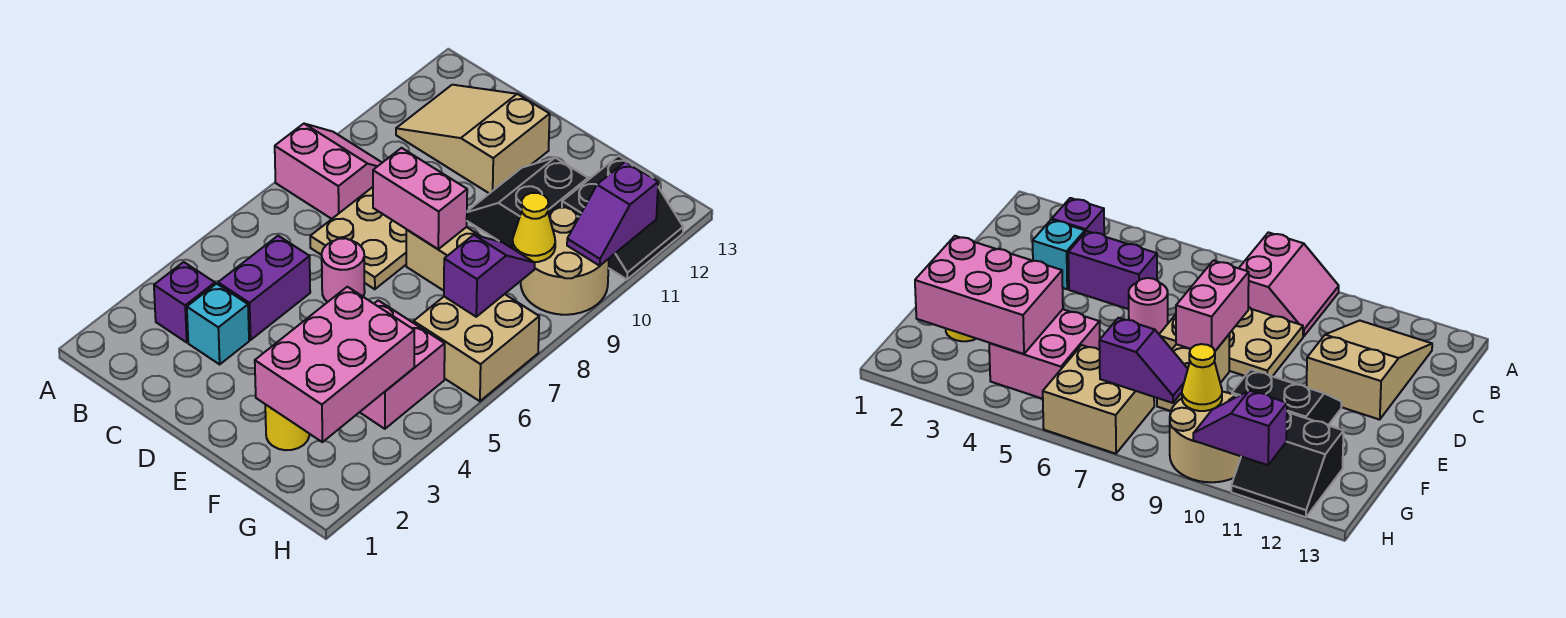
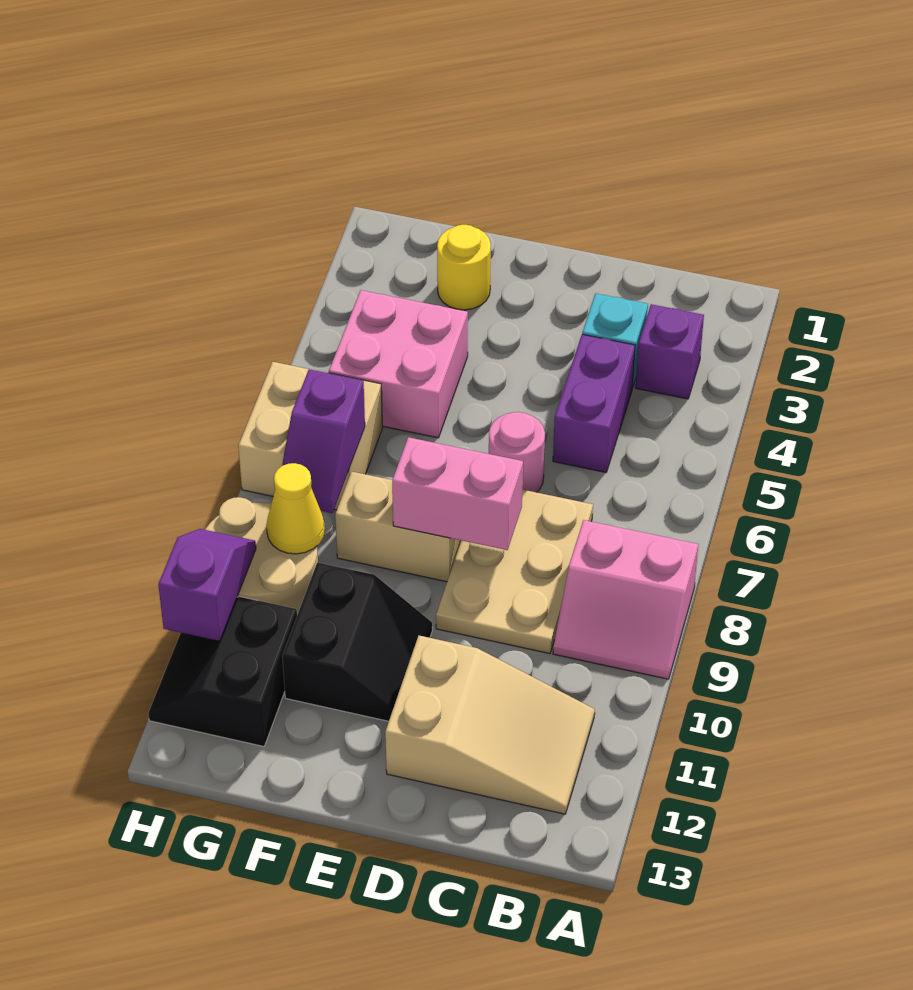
pink 2x3 brick [255,287,414,442] -> none

